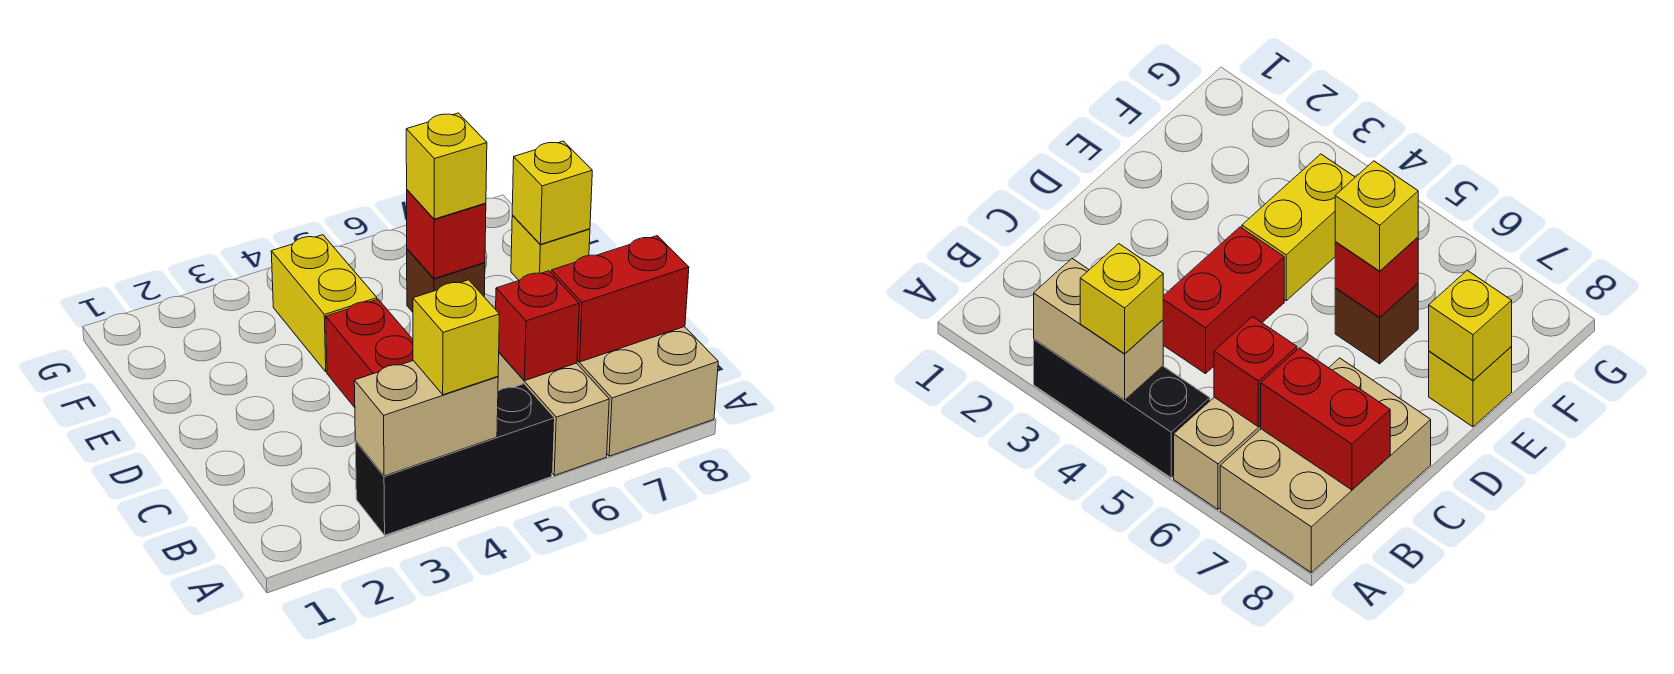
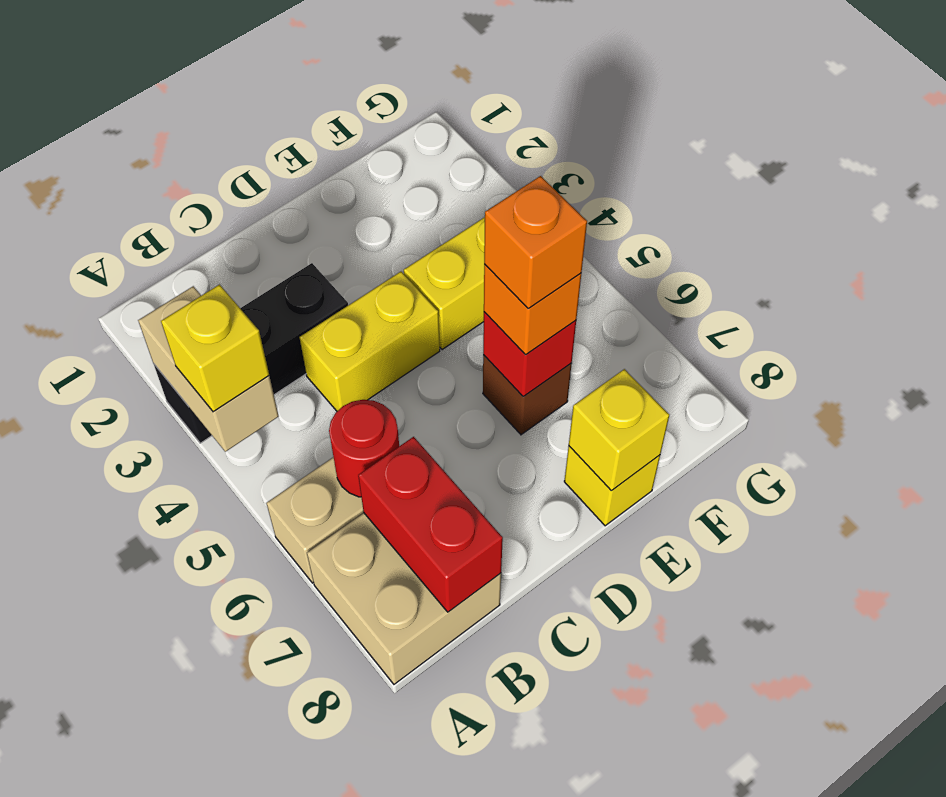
black 1x3 brick [355,384,554,535] -> black 1x3 brick turned to [154,263,348,443]
tan 2x3 brick [577,327,718,456] -> tan 2x2 brick [307,513,501,684]
red 1x1 brick [496,271,579,381] -> red 1x1 round brick [329,400,399,497]
red 1x2 brick [326,300,413,408] -> yellow 1x2 brick [300,272,440,411]
yellow 1x1 brick [406,113,487,219] -> orange 1x1 brick [484,264,581,355]
none -> orange 1x1 brick [484,176,587,308]

